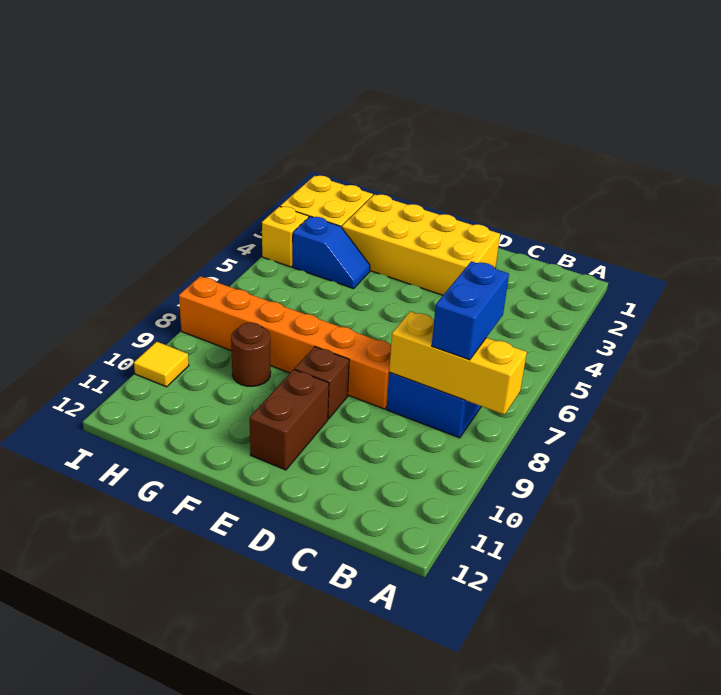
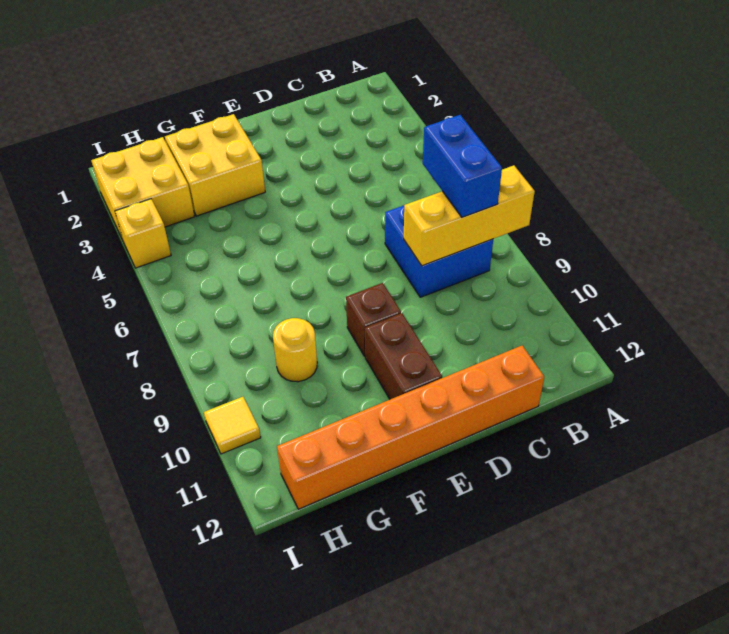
yellow 2x4 brick [342,194,500,295] -> yellow 2x2 brick [165,114,265,216]
orange 1x6 brick [179,276,391,409] -> orange 1x6 brick moved to [277,346,544,509]
blue 1x2 slope [293,216,370,289] -> none
brown 1x1 round brick [231,323,271,386] -> yellow 1x1 round brick [273,318,317,382]

